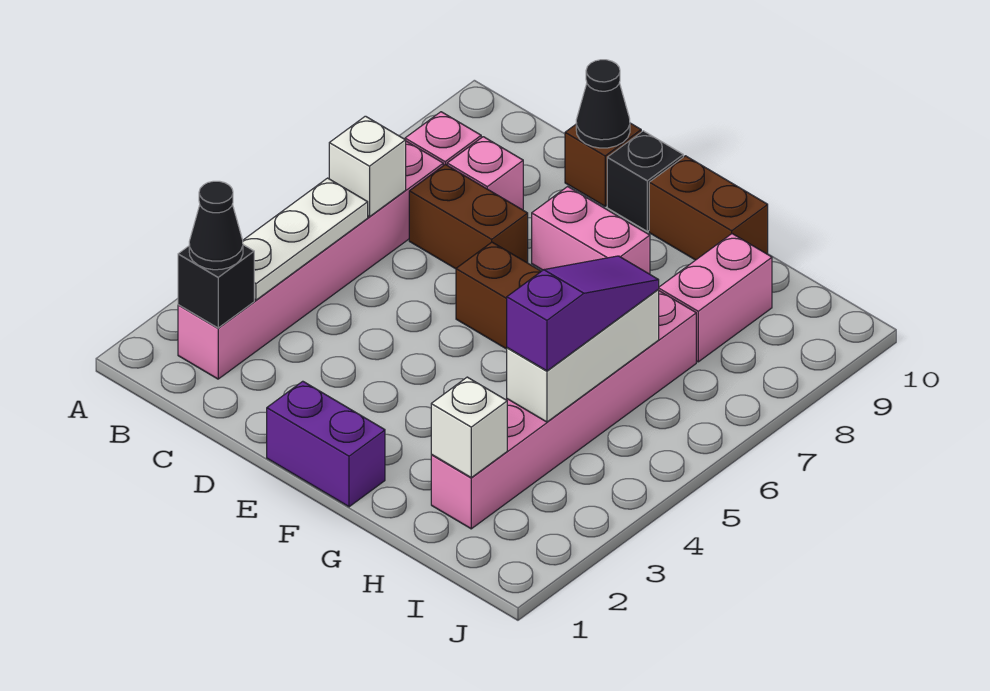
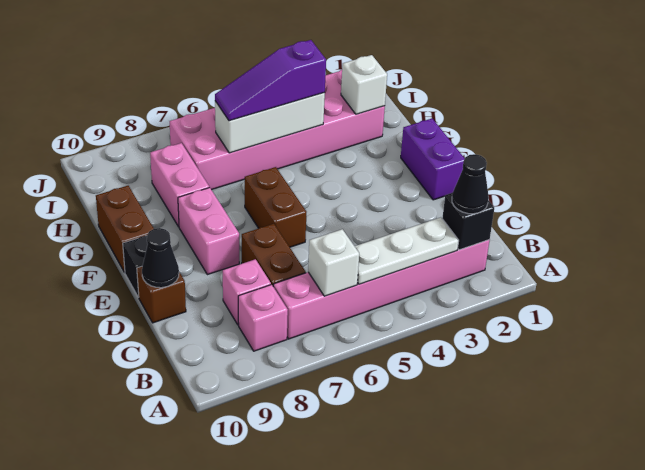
pink 1x6 brick [431,291,696,529] -> pink 2x6 brick [170,70,385,190]
pink 1x2 brick [658,234,772,362] -> pink 1x2 brick turned to [150,143,209,227]

